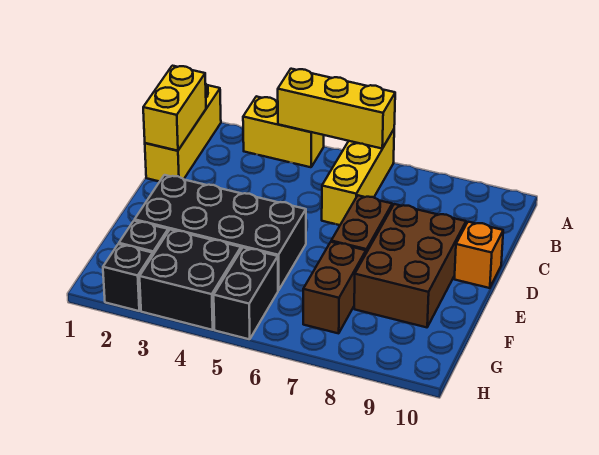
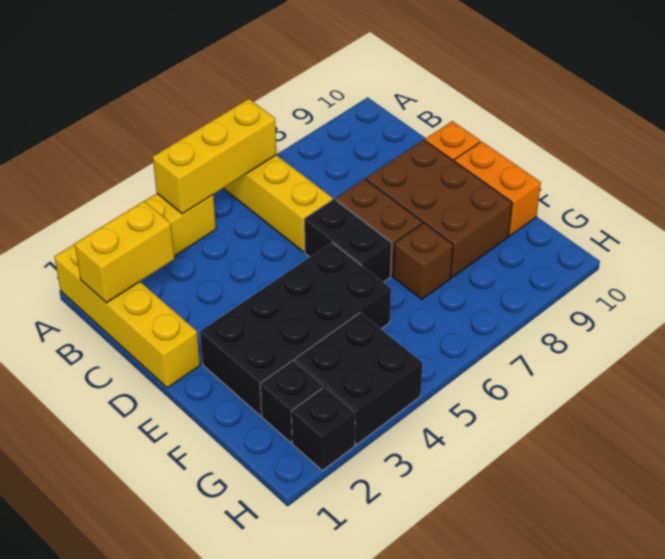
yellow 1x3 brick [145,84,221,181] -> yellow 1x4 brick [54,244,200,388]
yellow 1x2 brick [143,66,206,151] -> yellow 1x2 brick turned to [75,201,174,303]
none -> orange 1x2 brick [454,141,541,236]
brown 1x2 brick [303,242,366,333] -> brown 1x1 brick [393,223,453,299]
black 1x2 brick [214,248,278,339] -> black 1x2 brick moved to [304,199,392,282]

